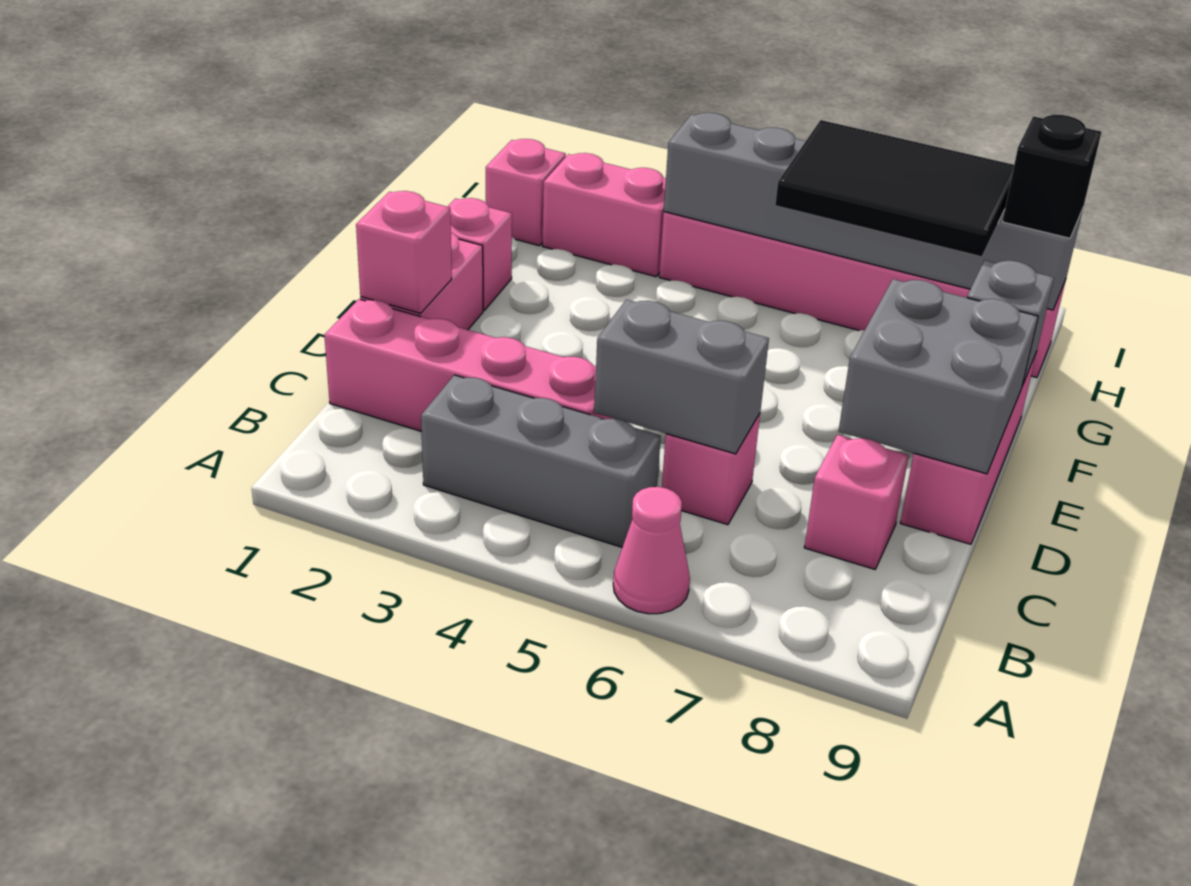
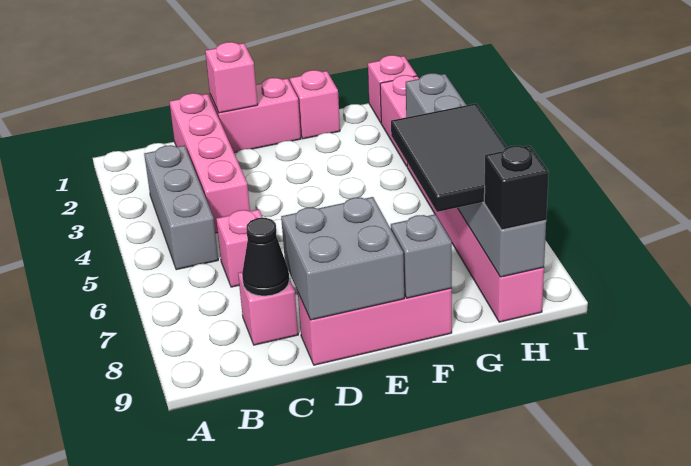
pink 1x1 cone [613,487,690,614] -> none
grey 1x2 brick [594,300,769,454] -> none
none -> black 1x1 cone [242,218,289,296]

